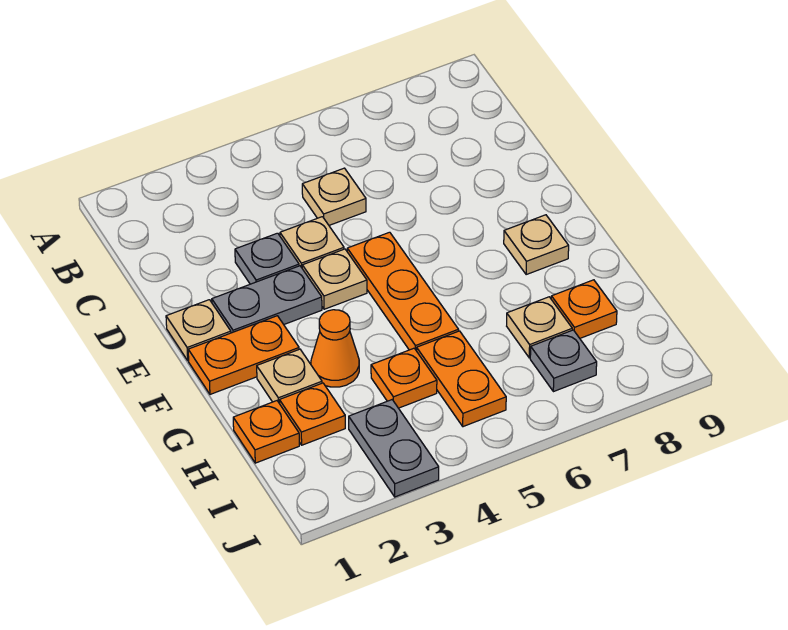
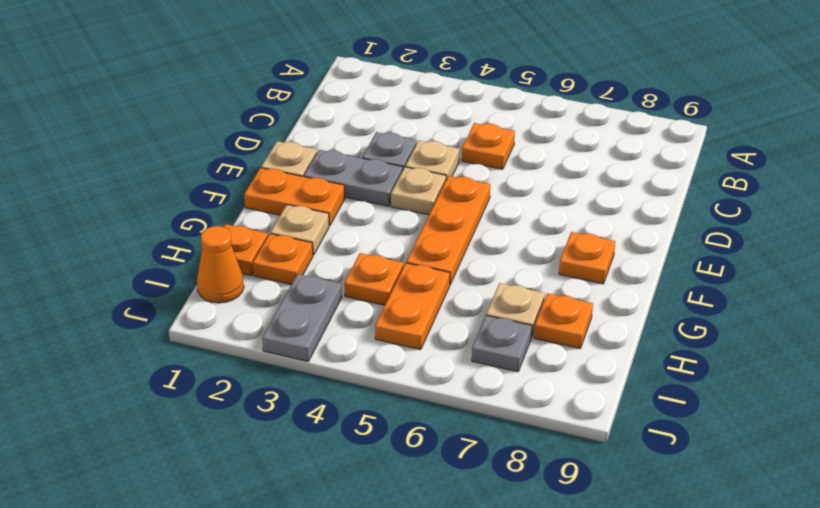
tan 1x1 plate [302,168,366,225] -> orange 1x1 plate [462,123,515,169]
tan 1x1 plate [504,215,569,274] -> orange 1x1 plate [559,232,615,284]
orange 1x1 cone [311,310,359,387] -> orange 1x1 cone moved to [197,226,244,303]

